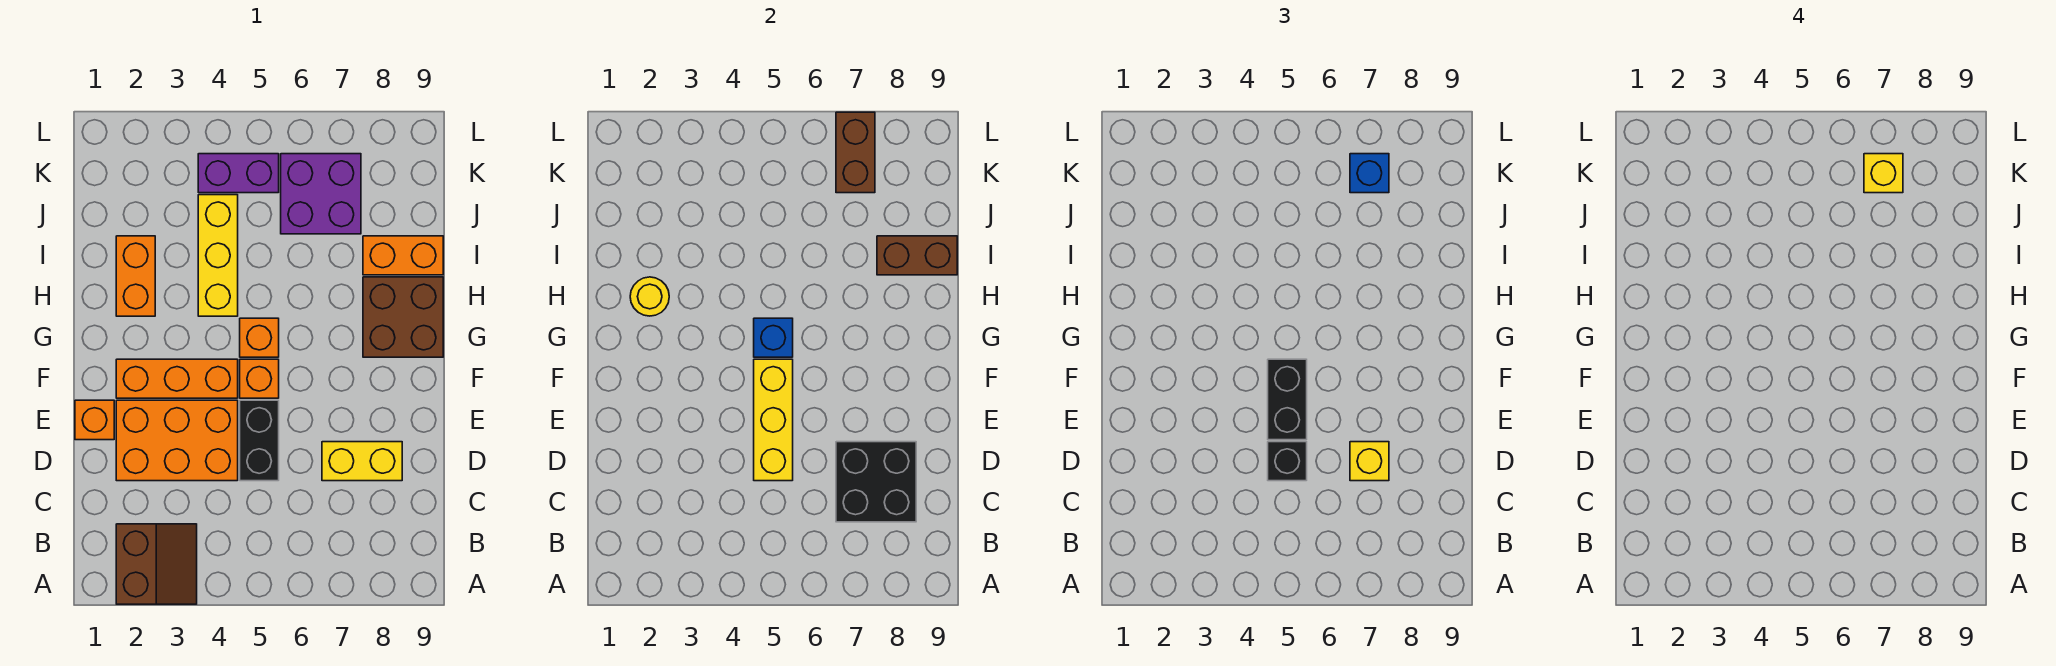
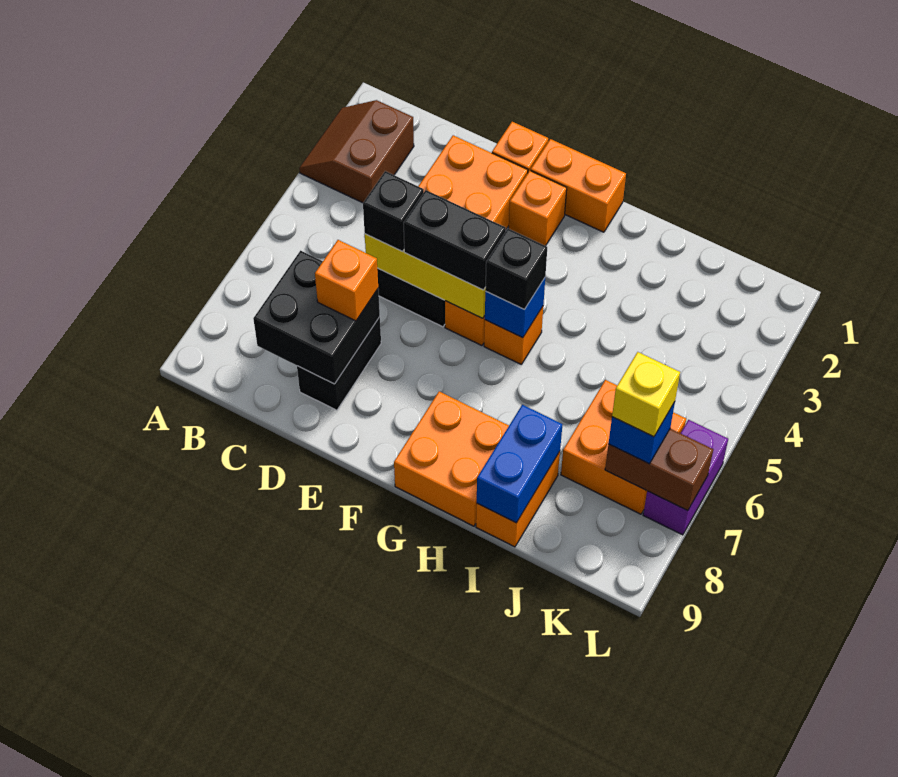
brown 2x2 slope [116,524,197,604] -> brown 2x2 slope turned to [299,100,414,203]
yellow 1x2 brick [322,442,402,481] -> black 1x2 brick [297,317,381,410]
yellow 1x1 brick [1350,442,1389,481] -> orange 1x1 brick [315,240,378,321]
orange 1x3 brick [116,359,238,398] -> orange 1x1 brick [509,171,567,246]
none -> black 1x1 brick [485,228,547,310]
brown 2x2 brick [363,277,443,357] -> orange 2x2 brick [394,391,509,526]
orange 1x2 brick [116,236,155,316] -> orange 1x2 brick moved to [531,139,626,232]
yellow 1x1 round brick [630,277,669,316] -> none
yellow 1x3 brick [198,195,238,316] -> none
brown 1x2 brick [877,236,957,275] -> blue 1x2 brick [477,405,562,523]
purple 2x2 brick [281,154,361,234] -> orange 2x2 brick [561,380,686,514]
purple 1x2 brick [198,154,279,193] -> purple 1x2 brick moved to [643,420,728,535]

